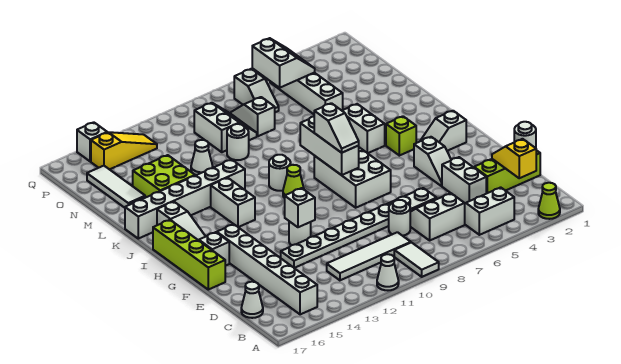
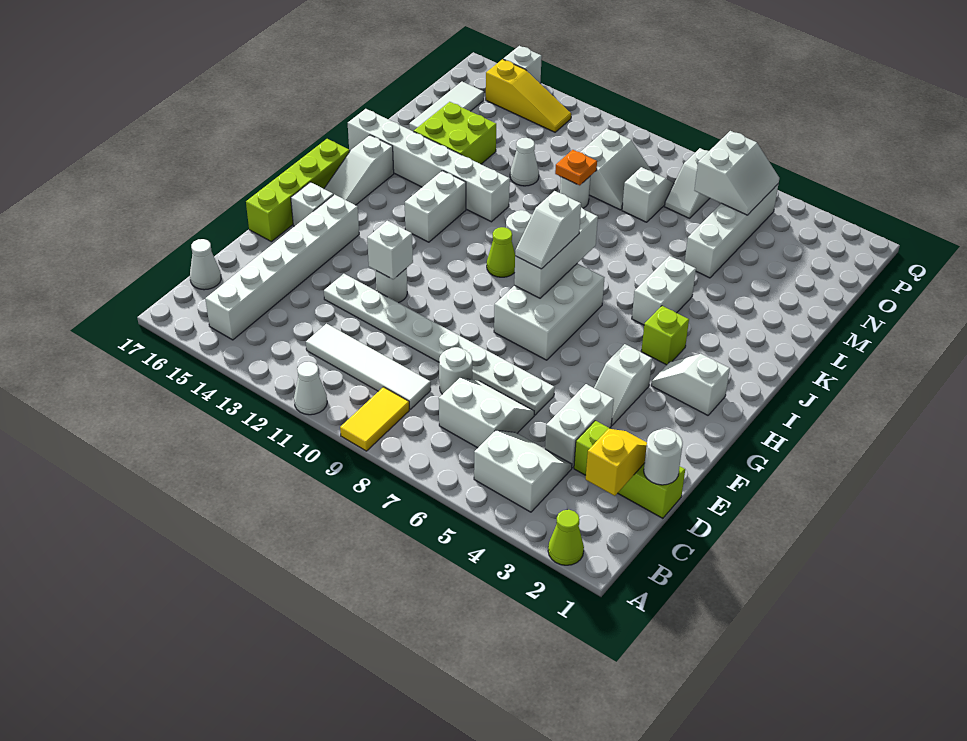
white 1x2 tile [394,242,439,277] -> yellow 1x2 tile [340,387,409,451]
none -> orange 1x1 plate [555,150,597,185]

